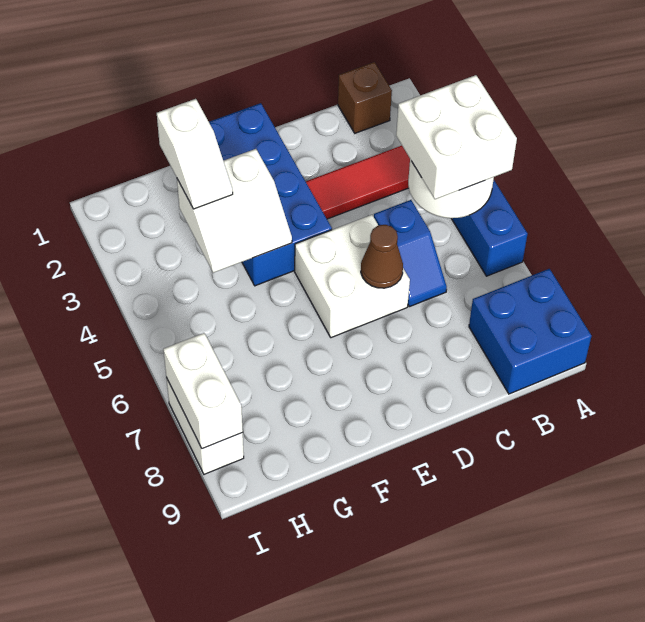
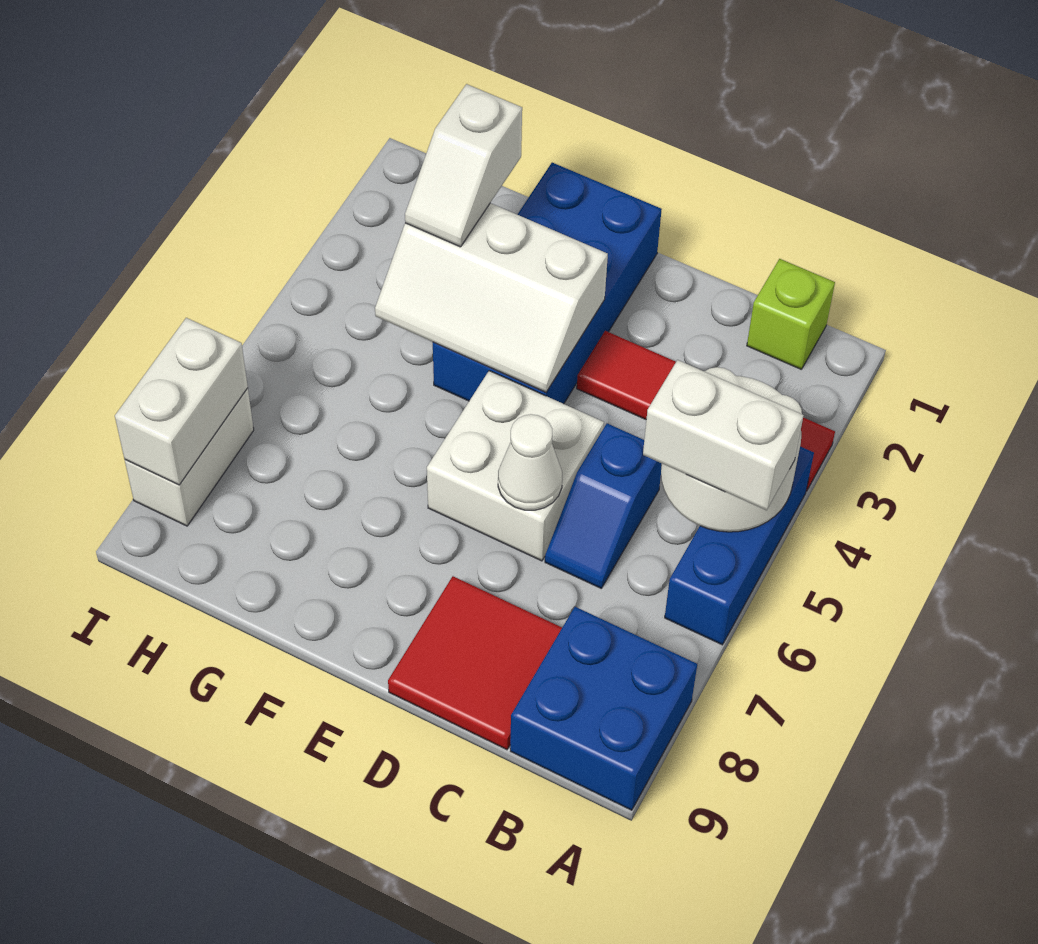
white 2x2 brick [396,75,517,199] -> white 1x2 brick [643,360,804,510]
brown 1x1 brick [338,62,392,133] -> lime 1x1 brick [747,259,835,369]
none -> red 2x2 tile [388,576,562,750]
brown 1x1 cone [361,225,403,288] -> white 1x1 cone [498,414,562,510]
white 2x2 slope [177,149,292,273] -> white 2x3 slope [375,203,608,392]

